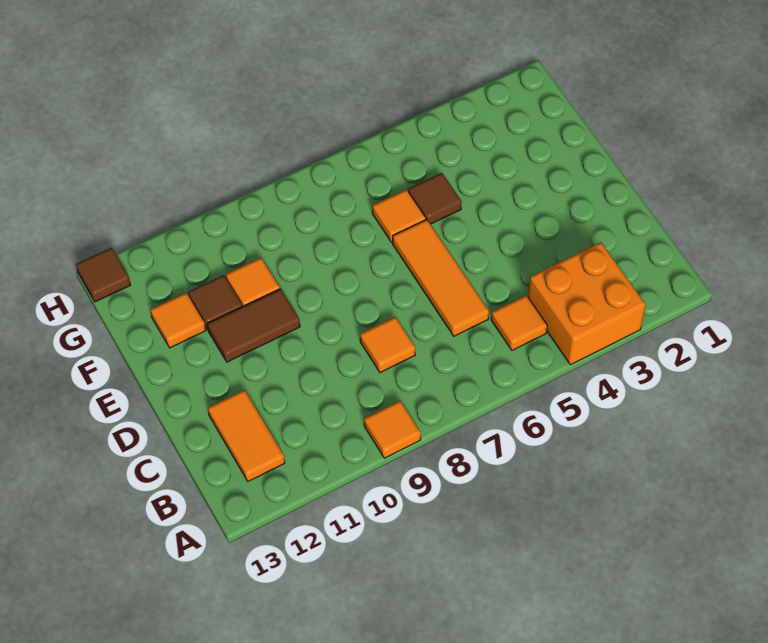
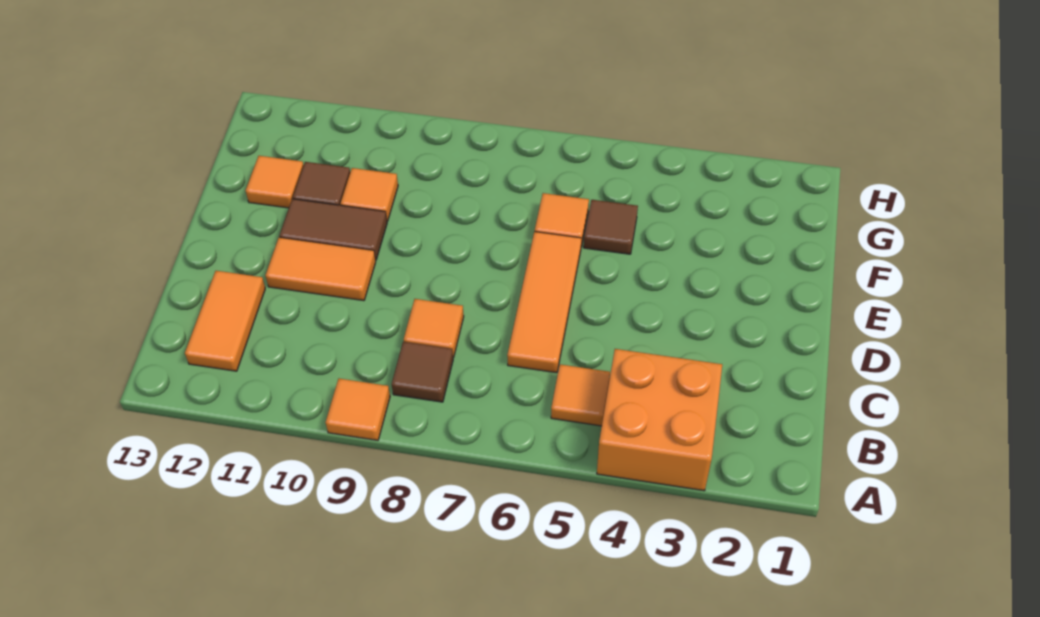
none -> orange 1x2 tile [265,237,376,301]
brown 1x1 tile [76,248,130,302] -> brown 1x1 tile moved to [392,342,453,402]

